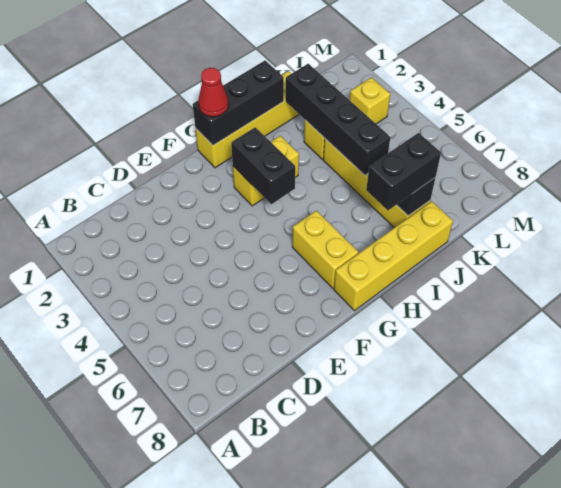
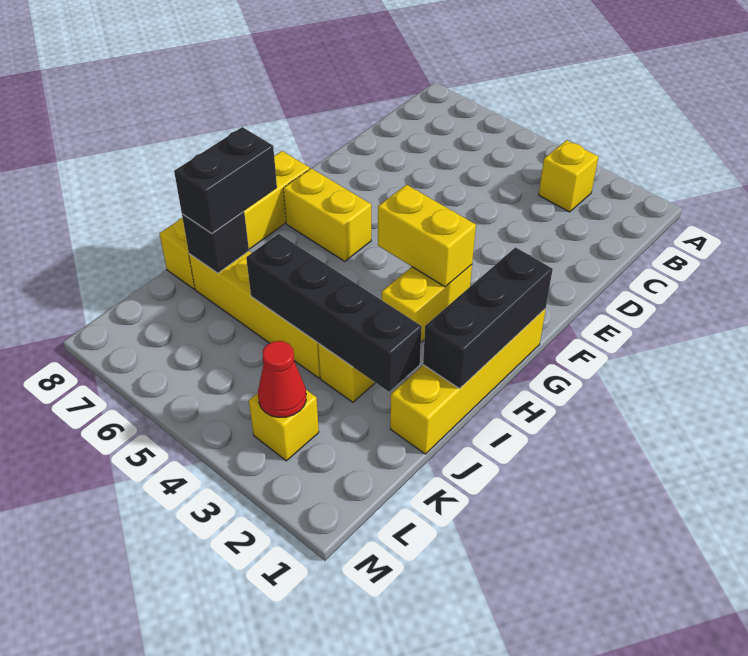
none -> yellow 1x1 brick [539,140,598,212]
red 1x1 cone [198,68,229,117] -> red 1x1 cone moved to [258,341,306,417]
black 1x2 brick [231,127,295,204] -> yellow 1x2 brick [378,185,476,287]

